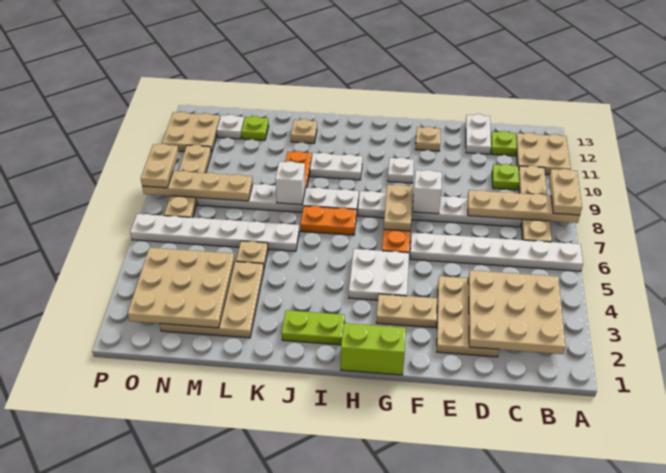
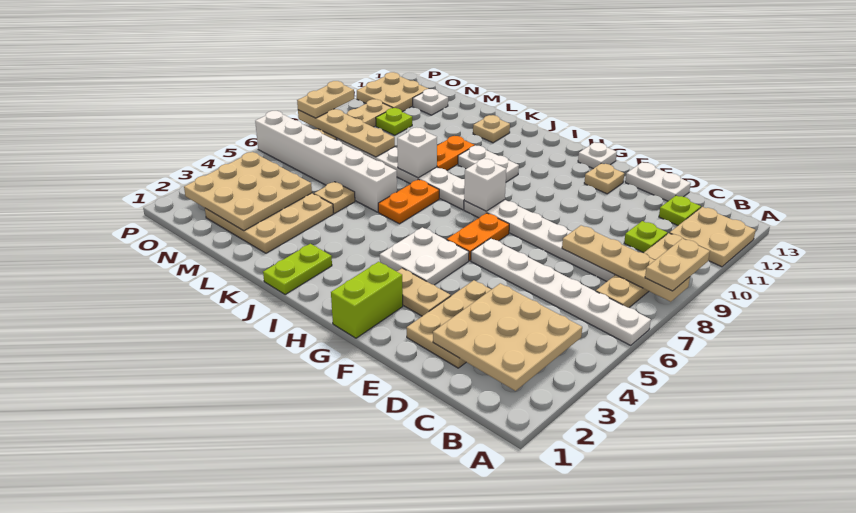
white 1x2 plate [466,114,491,154] -> white 1x2 plate turned to [625,162,691,201]
white 1x1 brick [413,170,442,214] -> white 1x1 brick moved to [464,158,506,211]
lime 1x2 brick [341,323,406,375] -> lime 1x2 brick turned to [331,262,403,338]
tan 1x2 plate [384,185,413,231] -> none
white 1x1 plate [388,157,414,183] -> white 1x1 plate moved to [578,142,617,169]
lime 1x2 plate [282,310,345,345] -> lime 1x2 plate turned to [263,244,332,294]
orange 1x2 plate [301,206,357,235] -> orange 1x2 plate turned to [378,179,439,224]
white 1x6 plate [130,214,299,251] -> white 1x6 brick [255,111,397,212]
lime 1x1 plate [241,116,269,140] -> lime 1x1 plate moved to [376,108,412,135]

